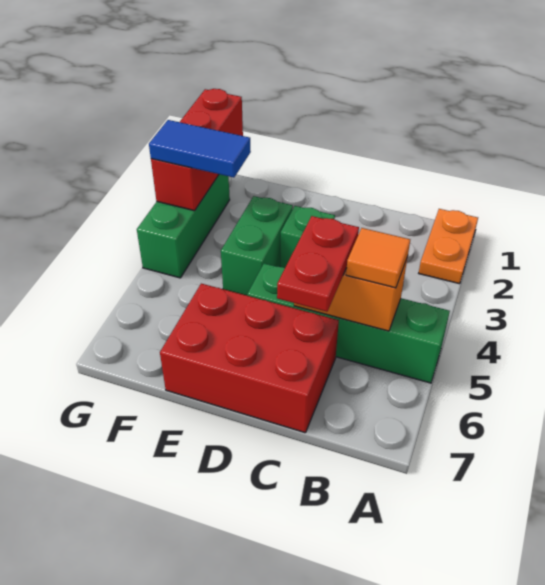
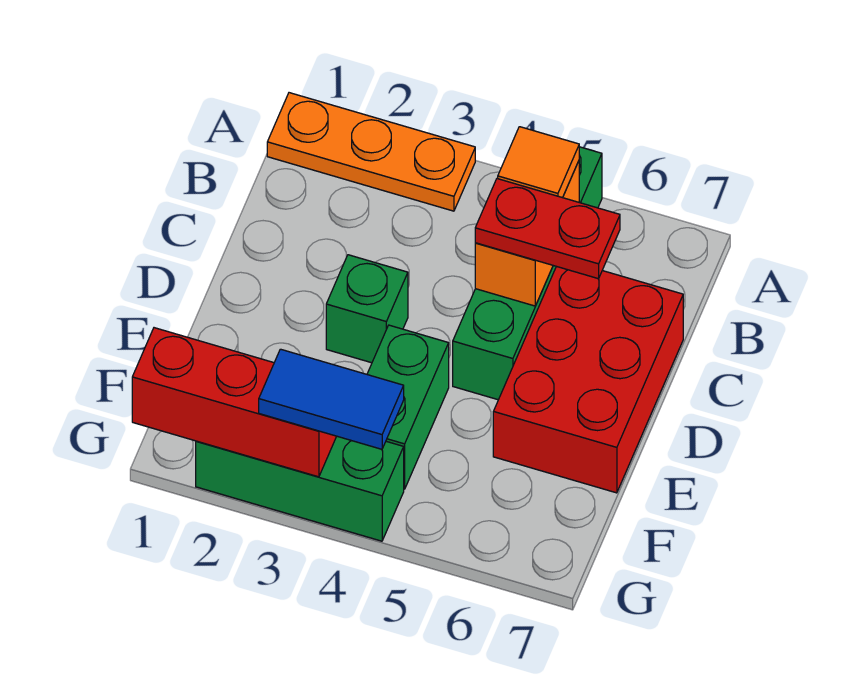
orange 1x2 plate [419,209,478,284] -> orange 1x3 plate [267,93,475,211]
green 1x2 brick [221,196,293,296] -> green 1x2 brick turned to [367,325,449,489]
blue 1x2 tile [149,120,251,178] -> blue 1x2 tile turned to [259,349,404,449]

